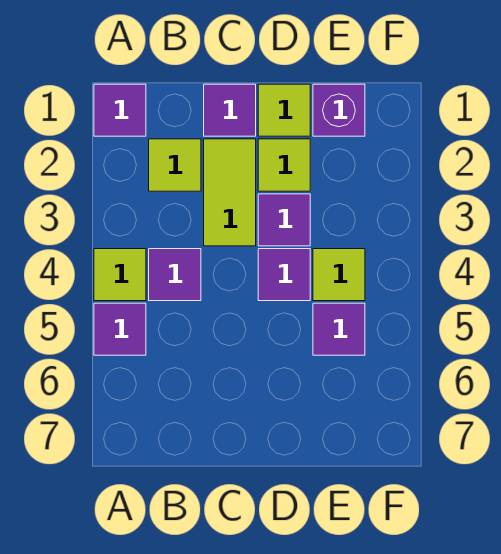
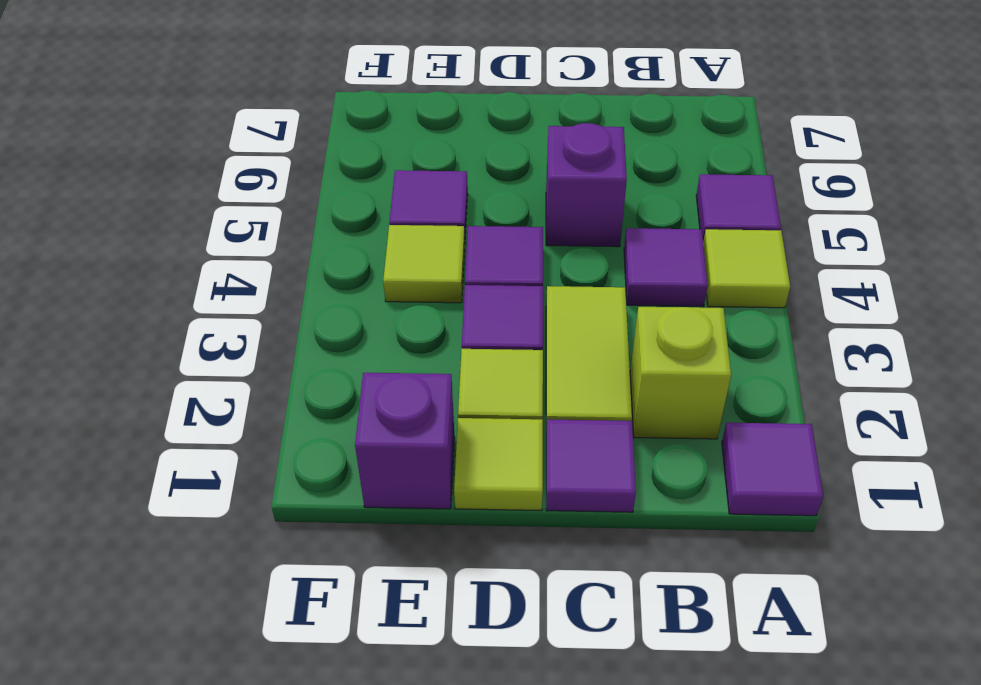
lime 1x1 tile [149,139,201,191] -> lime 1x1 brick [630,307,731,439]
none -> purple 1x1 brick [546,123,627,247]

